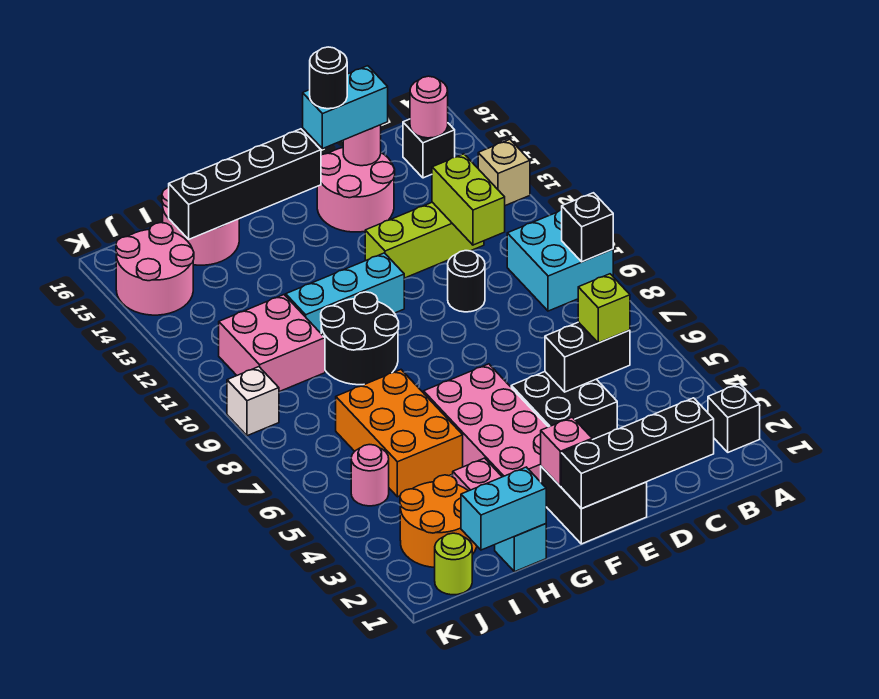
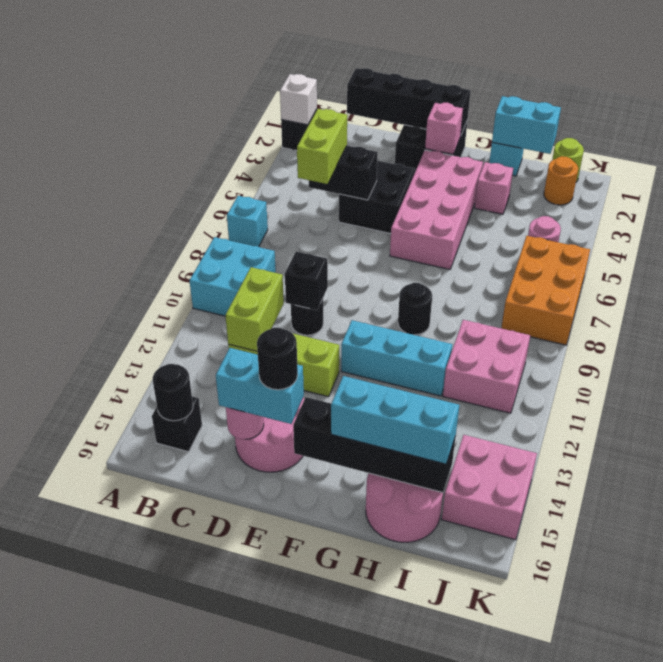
none -> cyan 1x1 brick [227,196,268,247]
black 1x1 brick [562,193,613,262] -> black 1x1 brick moved to [285,251,328,310]
tan 1x1 brick [478,139,530,206] -> none
pink 1x1 round brick [410,76,448,138] -> black 1x1 round brick [153,364,193,421]
lime 1x1 brick [578,274,630,343] -> lime 1x2 brick [297,109,347,184]
black 2x2 round brick [321,292,399,385] -> black 1x1 round brick [398,283,432,335]
none -> cyan 1x3 brick [331,376,459,464]
orange 2x3 brick [336,370,463,497] -> orange 2x3 brick moved to [501,236,590,345]
orange 2x2 round brick [400,475,477,567] -> orange 1x1 round brick [544,156,578,205]
pink 2x2 round brick [116,223,194,315] -> pink 2x2 brick [442,435,537,540]
white 1x1 brick [227,367,279,436] -> white 1x1 brick moved to [280,74,317,125]

